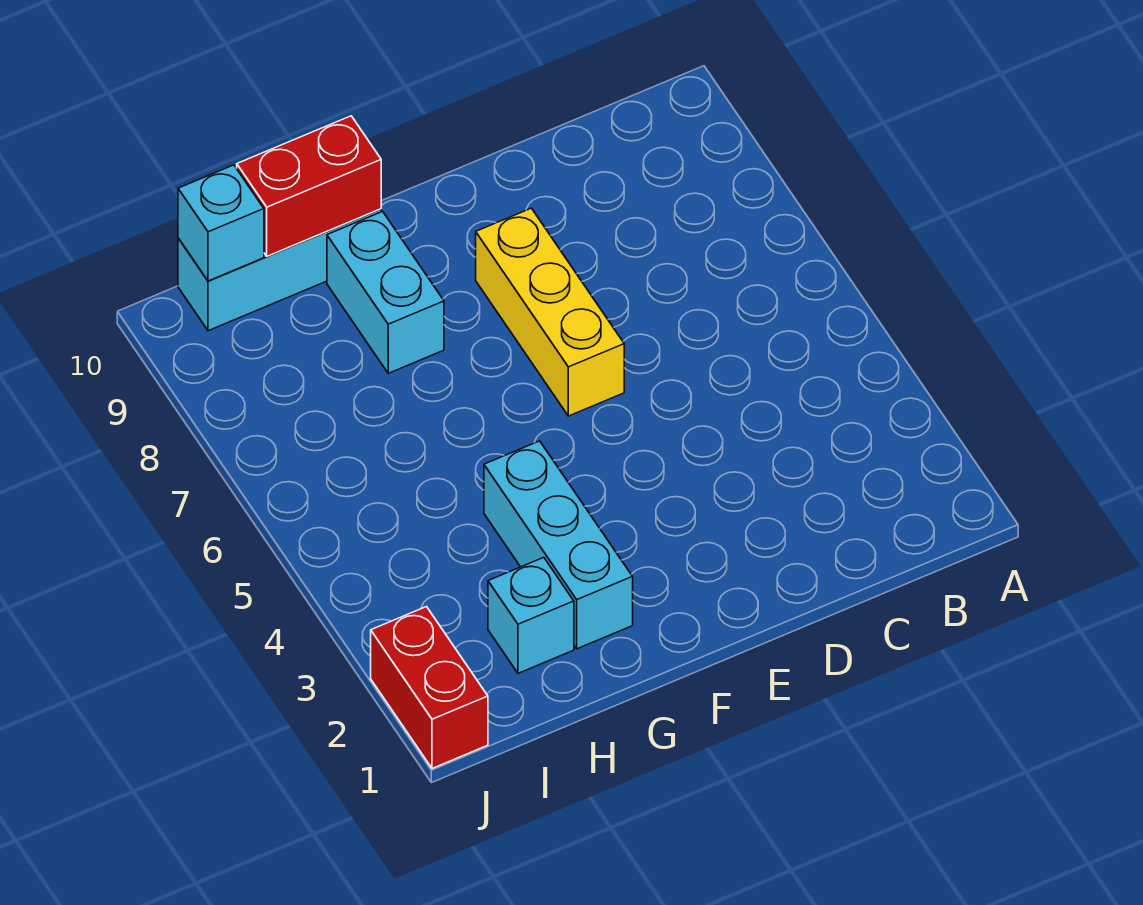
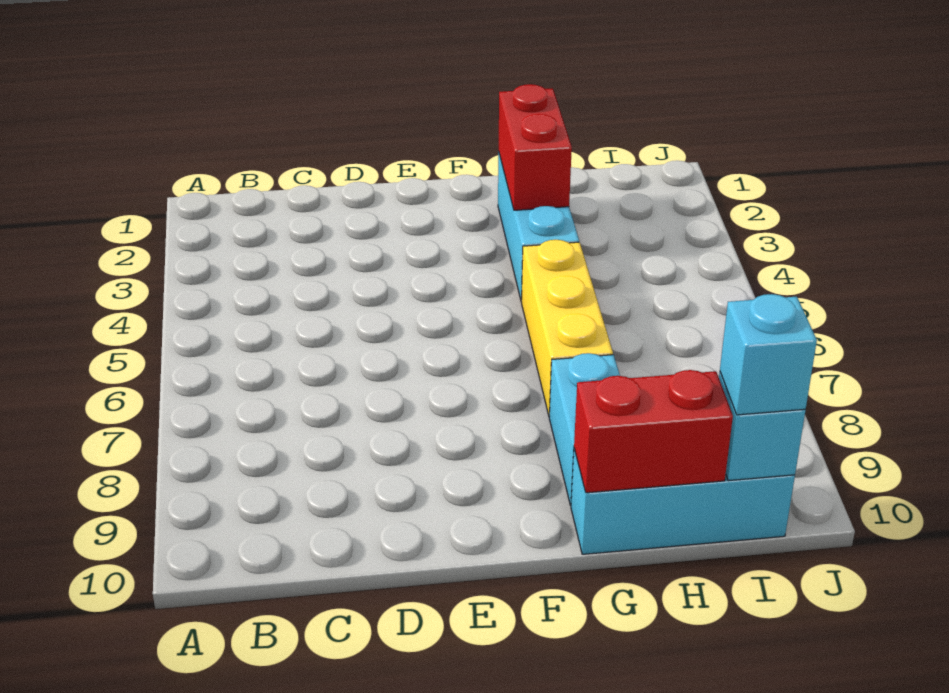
yellow 1x3 brick [476,208,624,416] -> yellow 1x3 brick moved to [522,240,613,417]
cyan 1x1 brick [488,557,574,673] -> cyan 1x1 brick moved to [720,294,817,415]
red 1x2 brick [371,607,488,768] -> red 1x2 brick moved to [499,84,572,210]

